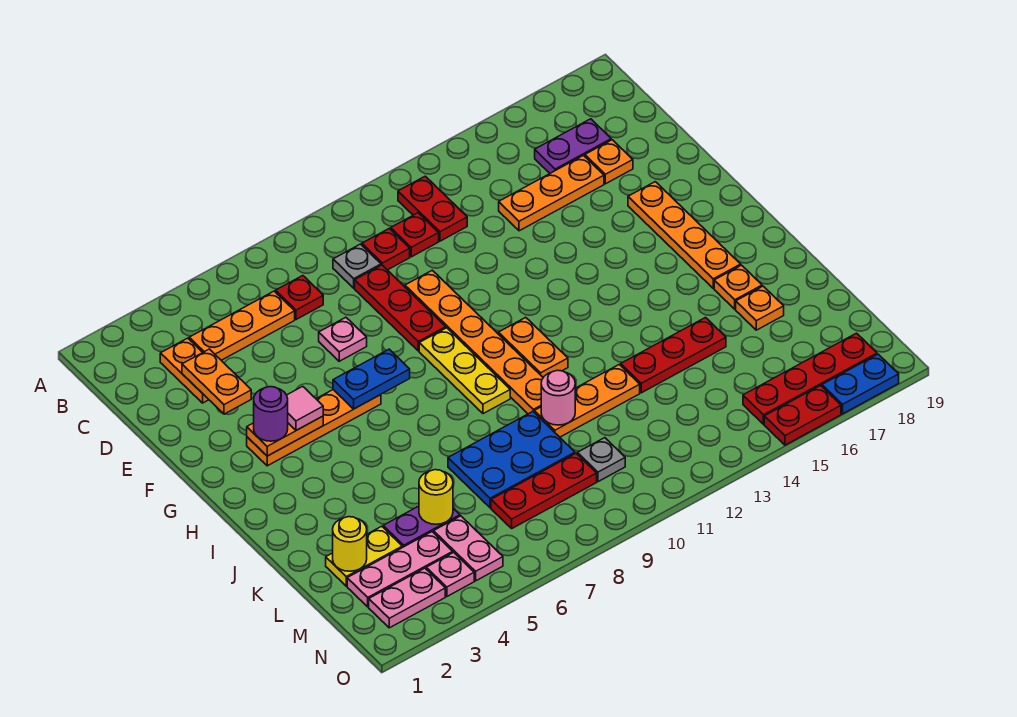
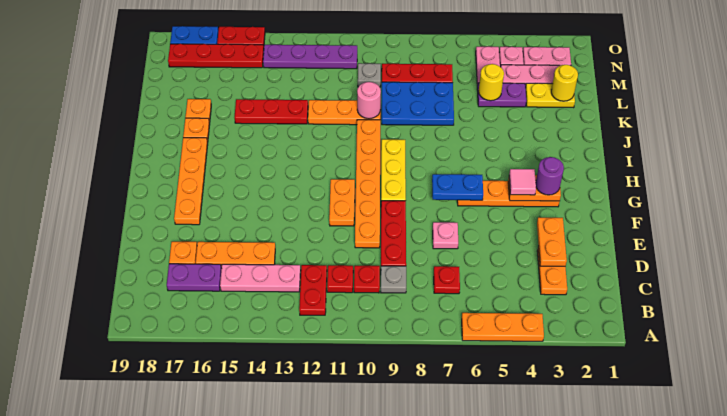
orange 1x3 plate [189,291,295,360] -> orange 1x3 plate moved to [462,313,544,341]
none -> pink 1x3 plate [220,264,301,292]
orange 1x2 plate [498,317,568,377] -> orange 1x2 plate moved to [329,179,355,226]
none -> purple 1x4 plate [263,45,357,69]

